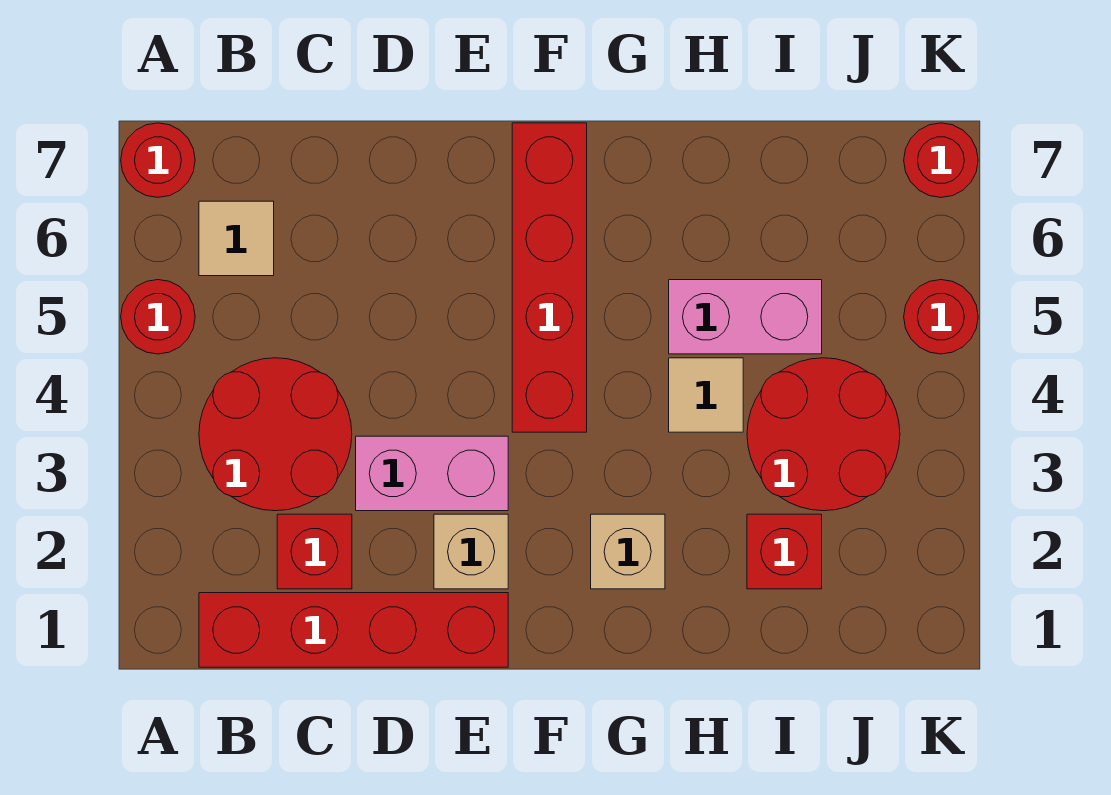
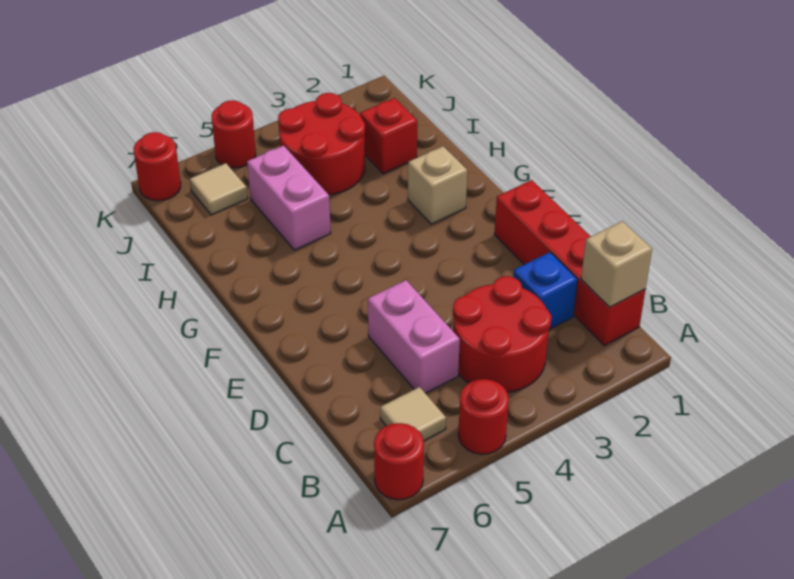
red 1x1 brick [277,514,352,589] -> blue 1x1 brick [513,252,578,330]
pink 1x2 brick [356,436,508,511] -> pink 1x2 brick moved to [368,280,460,393]
tan 1x1 brick [434,514,508,589] -> tan 1x1 brick moved to [581,221,652,307]
red 1x4 brick [512,123,587,432] -> none
tan 1x1 tile [669,358,743,432] -> tan 1x1 tile moved to [190,163,248,215]

